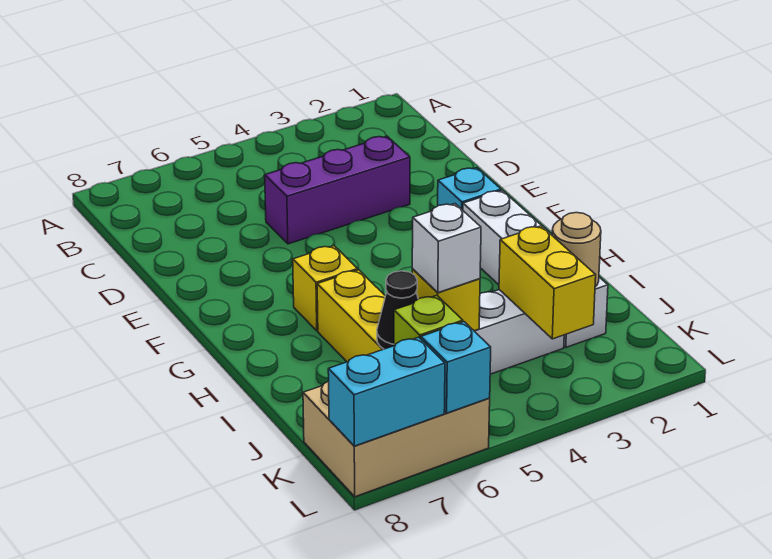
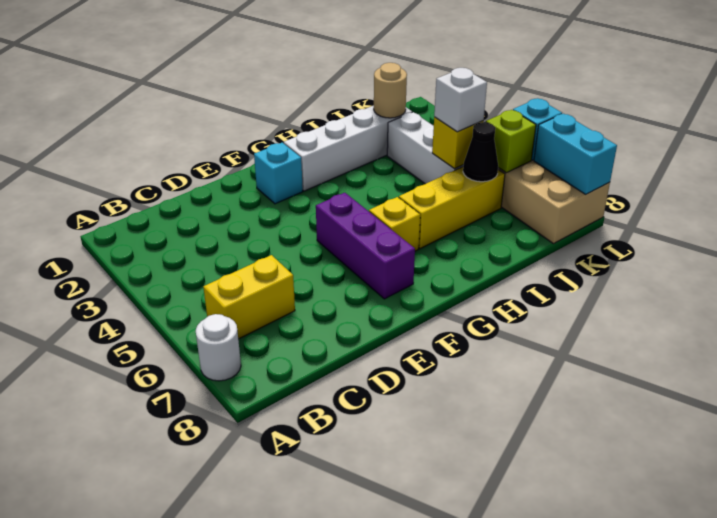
none -> white 1x1 round brick [196,314,241,381]
purple 1x3 brick [265,136,410,244] -> purple 1x3 brick moved to [316,193,415,299]
yellow 1x2 brick [499,226,596,339] -> yellow 1x2 brick moved to [203,255,295,339]

